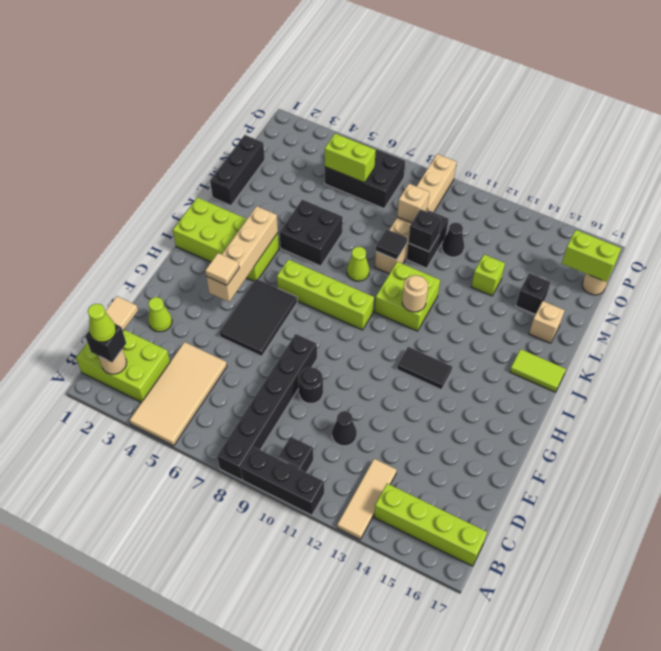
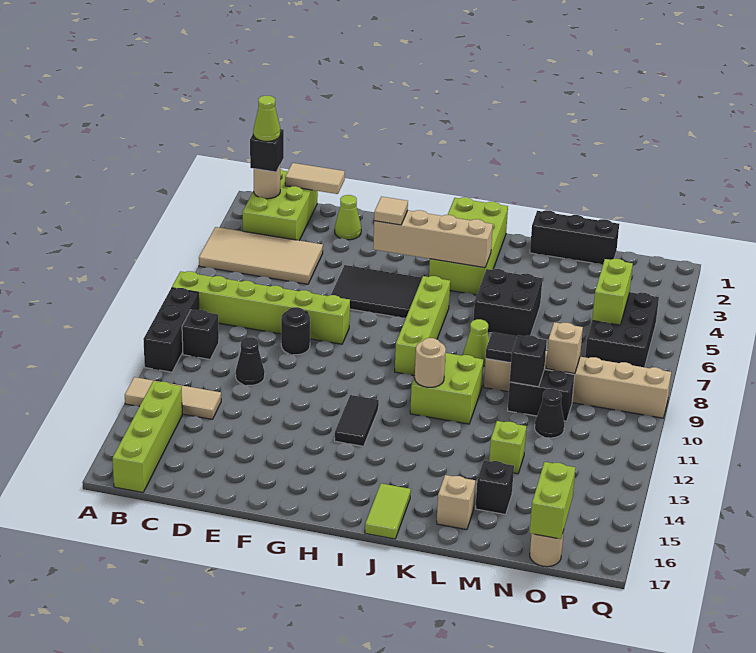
black 1x6 brick [217,334,317,480] -> lime 1x6 brick [172,271,350,344]

